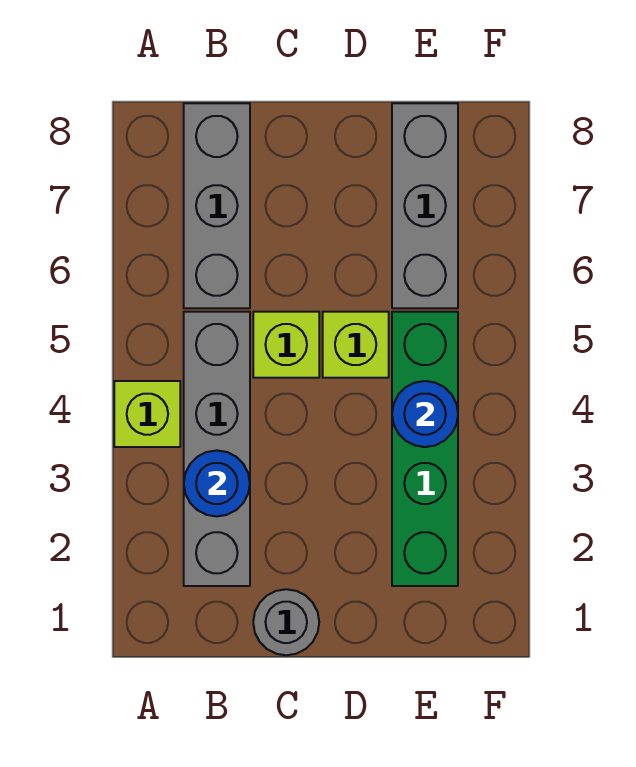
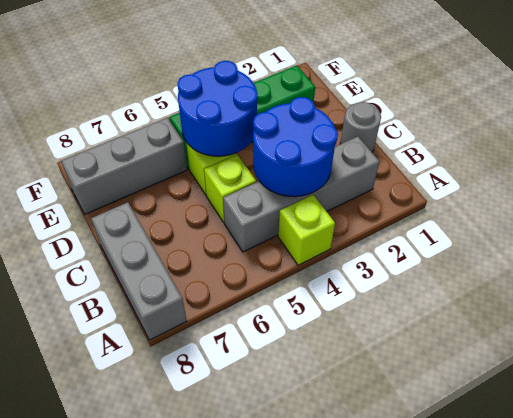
blue 1x1 round brick [184,450,250,516] -> blue 2x2 round brick [253,97,338,197]
grey 1x3 brick [184,103,250,308] -> grey 1x3 brick turned to [91,202,187,340]
blue 1x1 round brick [392,381,458,447] -> blue 2x2 round brick [177,61,258,156]

